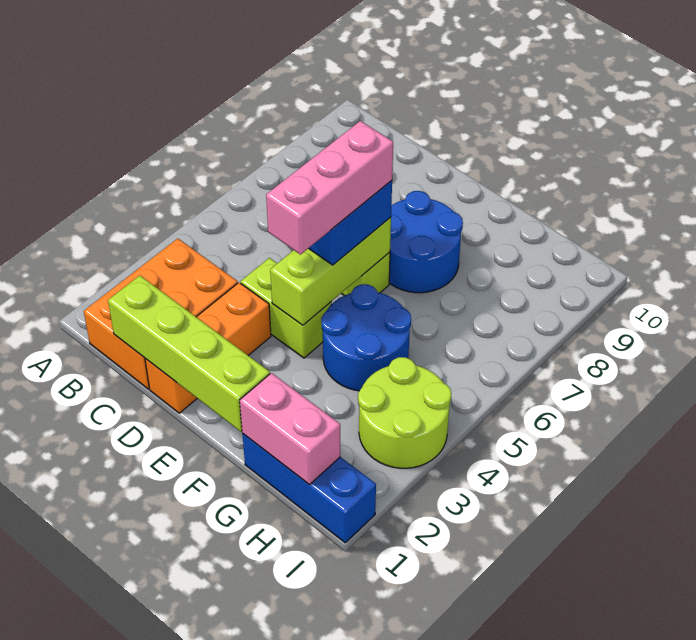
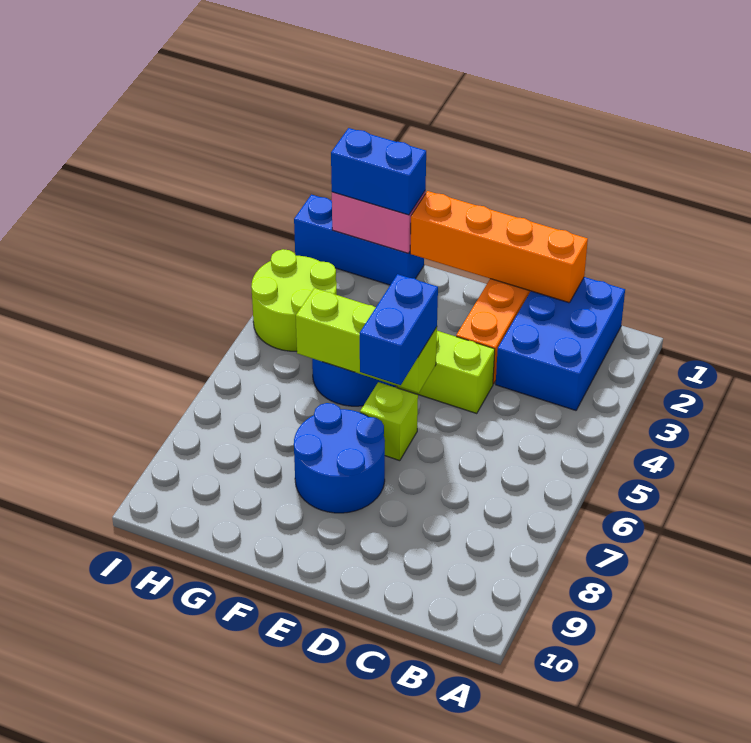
orange 2x3 brick [84,238,238,389] -> blue 2x3 brick [496,277,625,410]
lime 1x4 brick [108,275,270,431] -> orange 1x4 brick [410,191,588,303]
lime 1x3 brick [270,217,391,325] -> lime 1x3 brick turned to [296,288,437,393]
pink 1x3 brick [266,121,393,255] -> none
none -> blue 1x2 brick [331,128,426,215]

